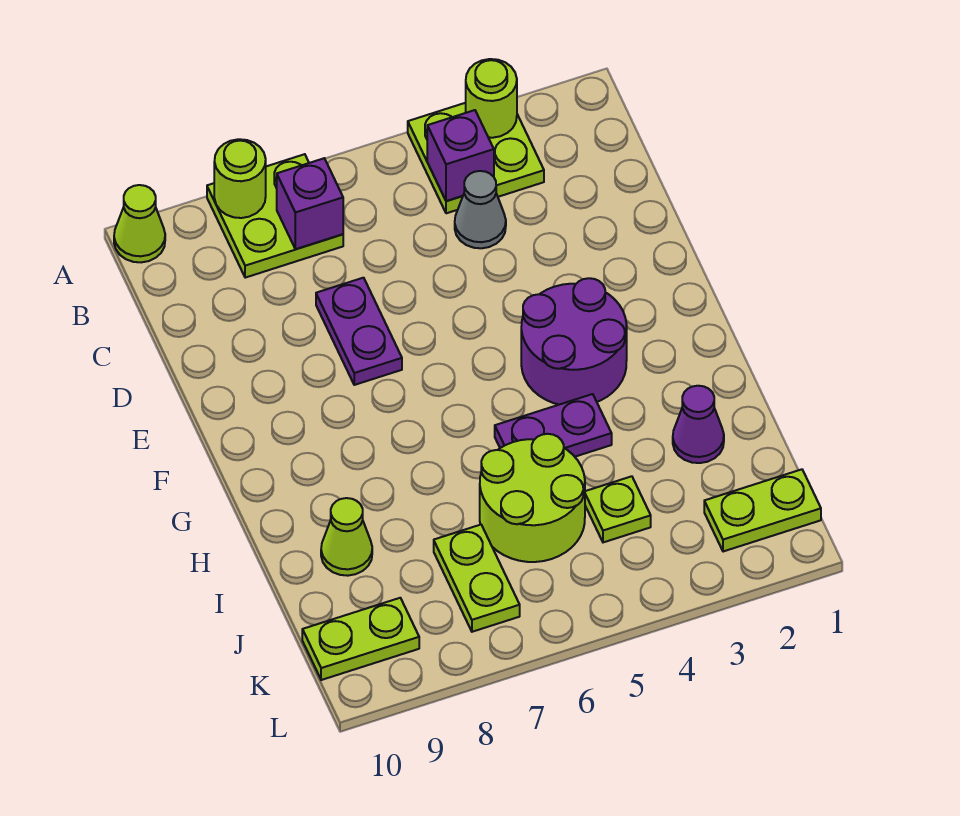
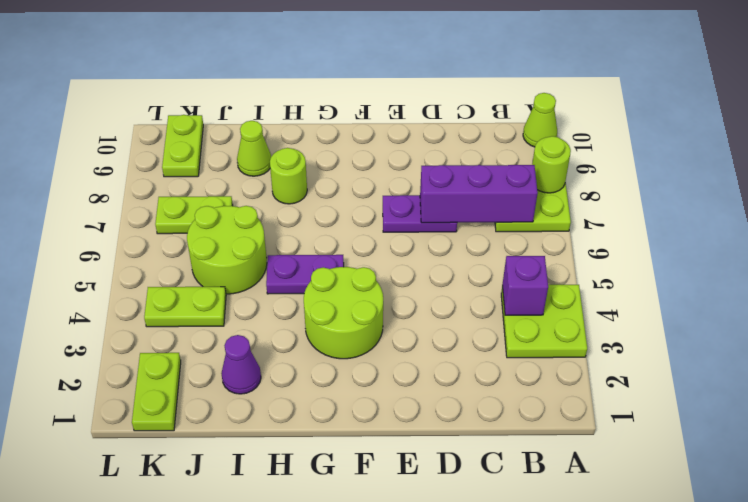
lime 1x1 round brick [466,59,517,138] -> lime 1x1 round brick moved to [270,148,307,204]
purple 1x1 brick [277,158,343,249] -> purple 1x3 brick [420,165,538,223]
grey 1x1 cone [455,171,506,248] -> none
purple 2x2 round brick [521,278,627,405] -> lime 2x2 round brick [304,267,383,359]
purple 1x2 plate [495,394,612,457] -> purple 1x2 plate turned to [266,255,344,294]
lime 1x1 plate [585,476,651,542] -> lime 1x2 plate [144,287,226,327]

